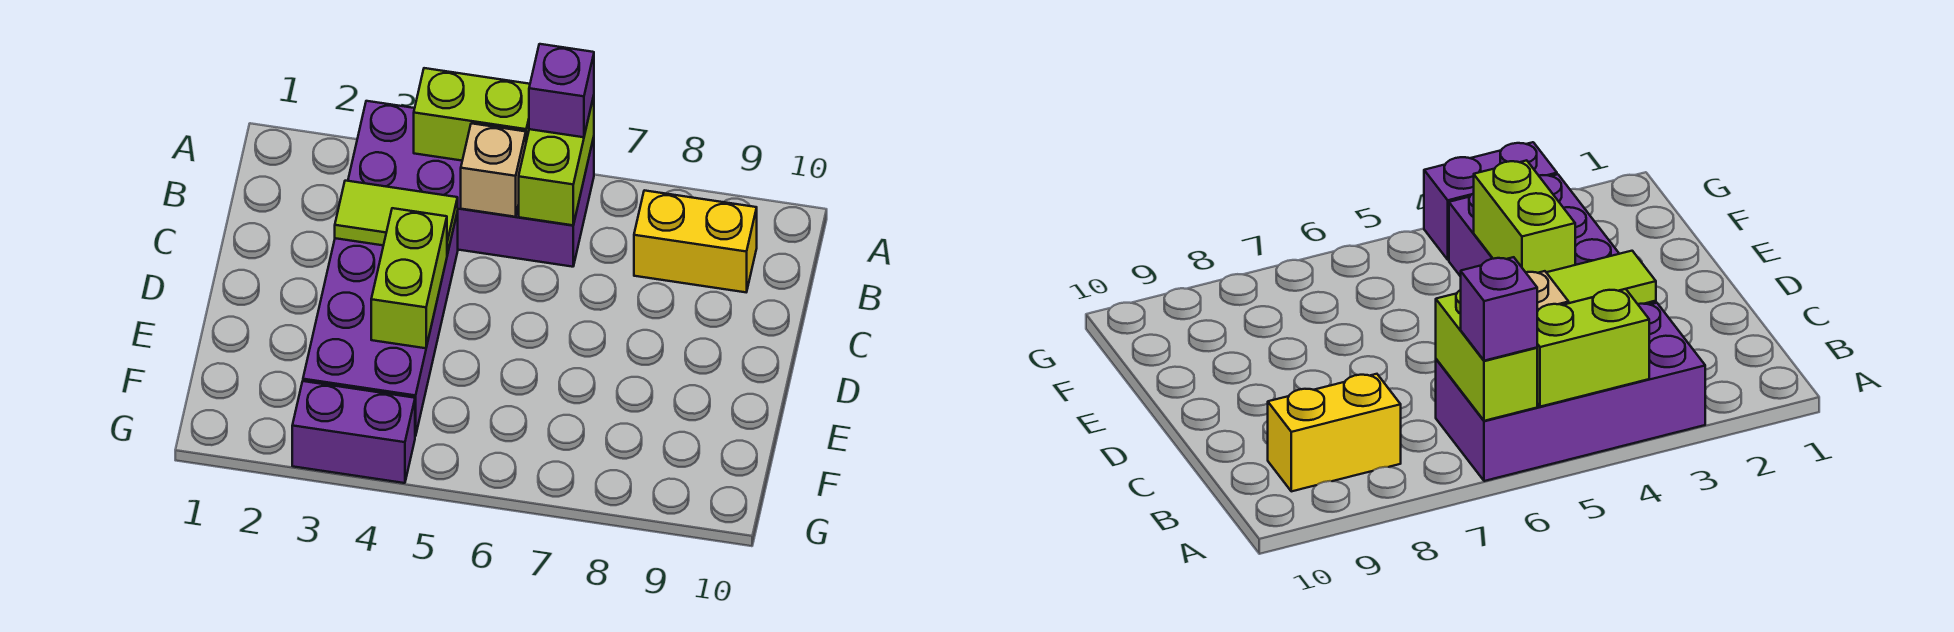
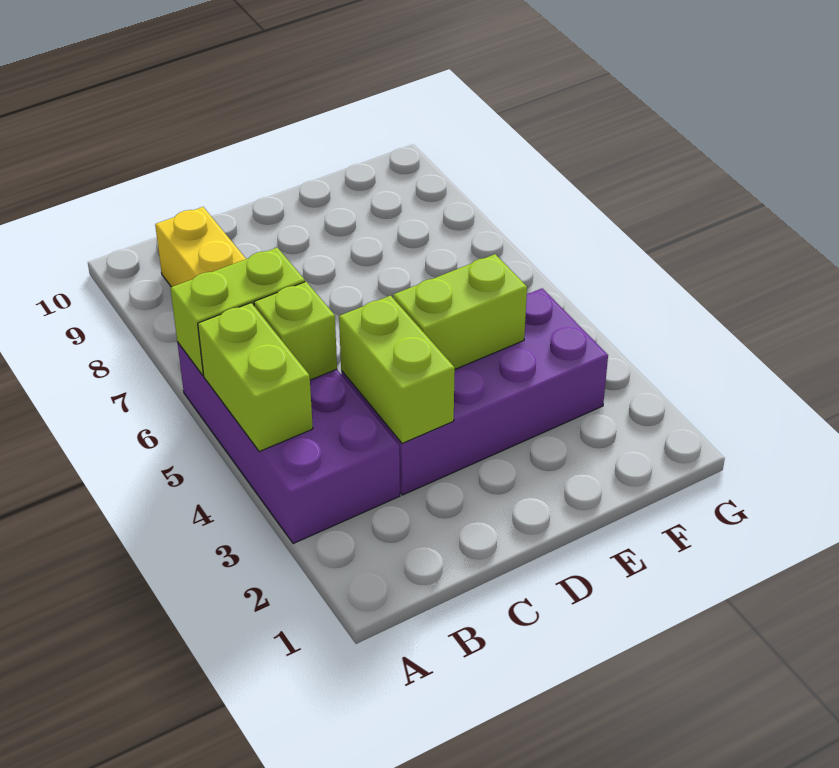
purple 1x1 brick [529,44,594,137] -> none
tan 1x1 brick [461,123,526,217] -> lime 1x1 brick [254,282,337,380]
lime 1x2 tile [335,181,458,254] -> lime 1x2 brick [339,296,455,443]
purple 1x2 brick [292,381,415,483] -> none

